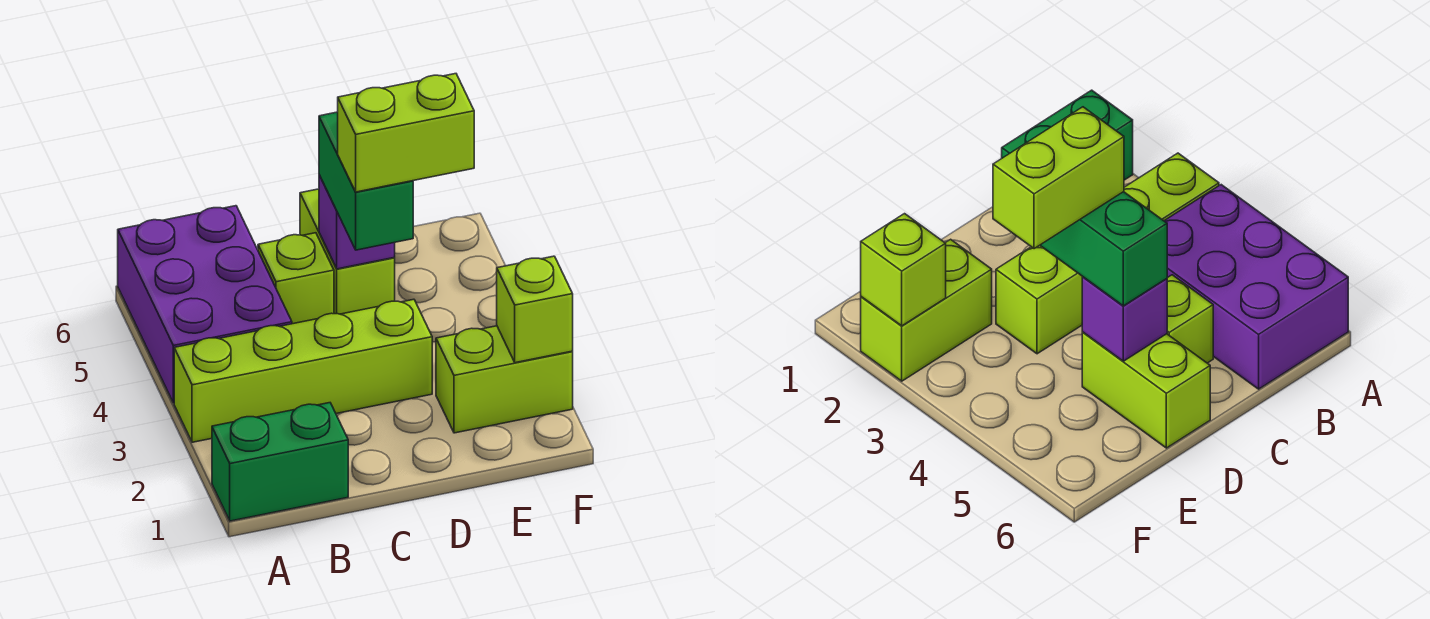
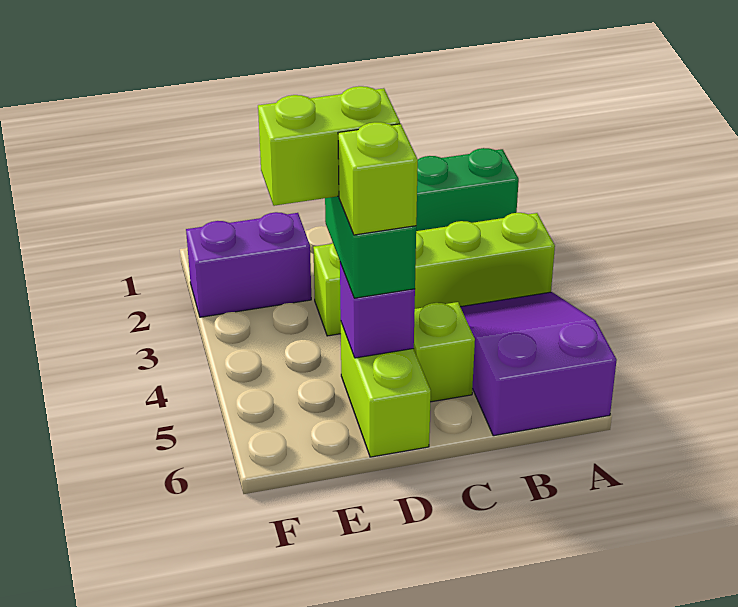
purple 2x3 brick [118,206,292,403] -> purple 2x3 slope [461,292,617,436]
lime 1x2 brick [436,326,573,433] -> purple 1x2 brick [186,212,311,317]
lime 1x1 brick [497,256,573,363] -> lime 1x1 brick moved to [338,122,418,235]

